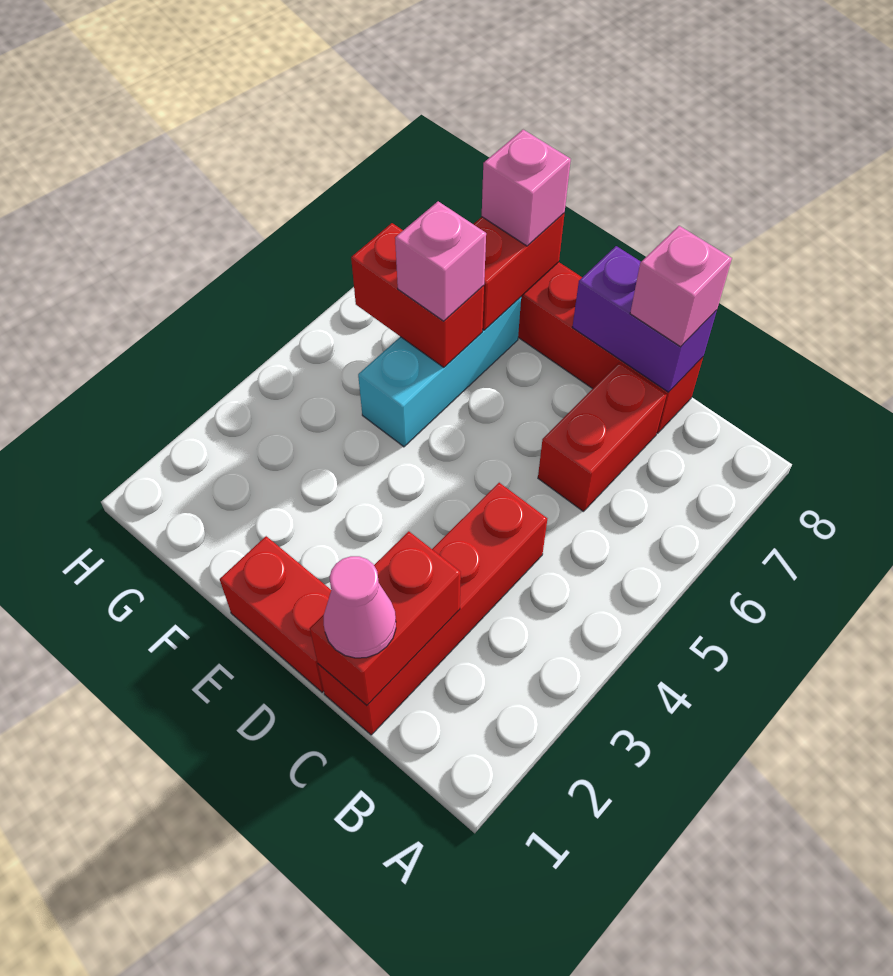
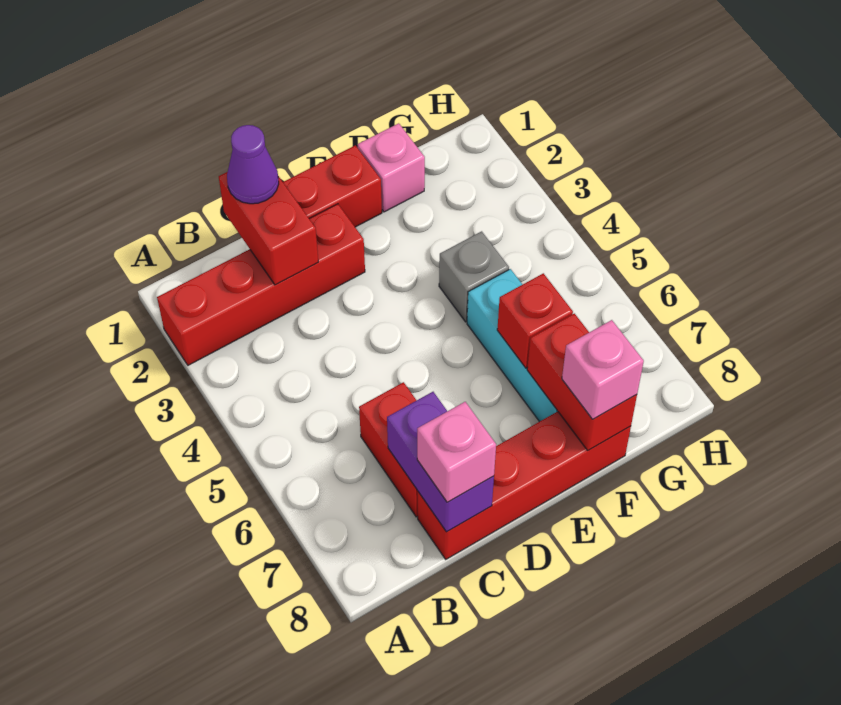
red 1x4 brick [318,483,547,735] -> red 1x4 brick turned to [157,204,365,365]
pink 1x1 cone [324,556,396,658] -> purple 1x1 cone [227,125,279,204]
purple 1x2 brick [572,246,717,392] -> purple 1x2 brick turned to [387,392,494,532]
none -> grey 1x1 brick [439,231,509,322]
red 1x2 brick [351,223,484,367] -> red 1x1 brick [497,273,573,368]
pink 1x1 brick [395,201,486,321] -> pink 1x1 brick moved to [358,123,425,212]

